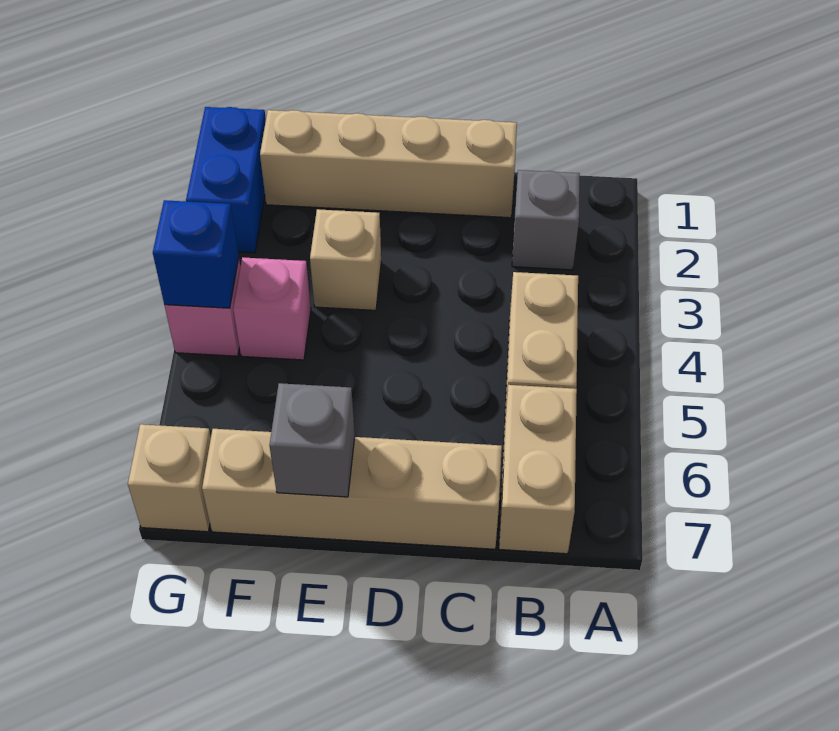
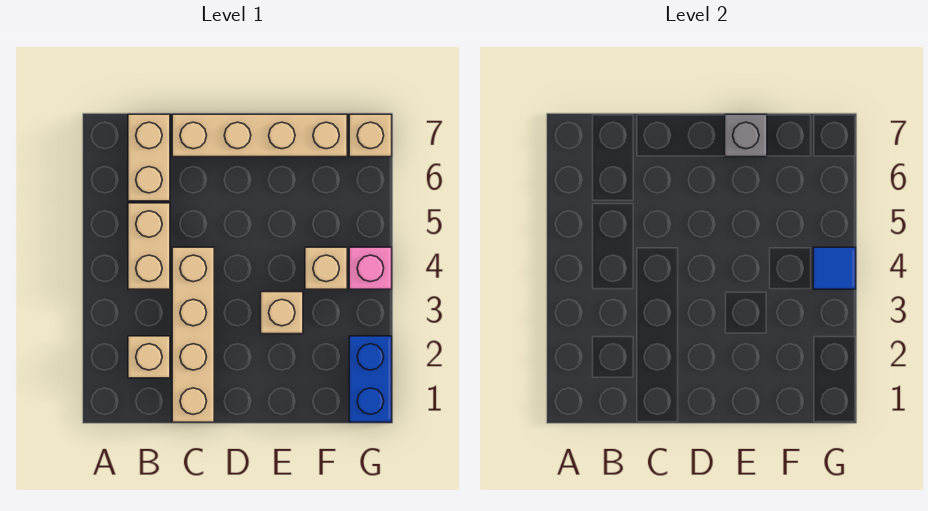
grey 1x1 brick [512,170,580,270] -> tan 1x1 brick [128,336,170,378]
tan 1x4 brick [260,110,517,218] -> tan 1x4 brick turned to [172,247,214,422]
pink 1x1 brick [233,257,311,360] -> tan 1x1 brick [305,247,347,289]
blue 1x1 brick [153,200,239,308] -> blue 1x1 tile [813,247,856,289]

